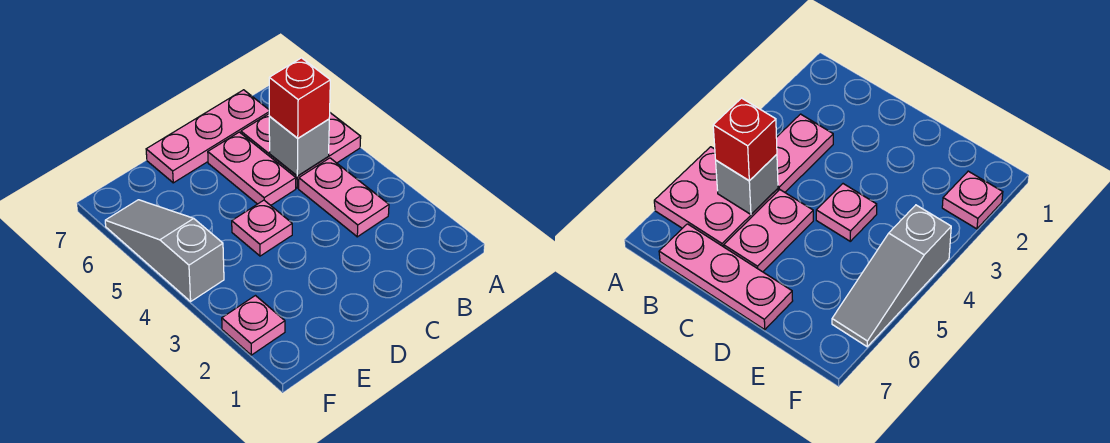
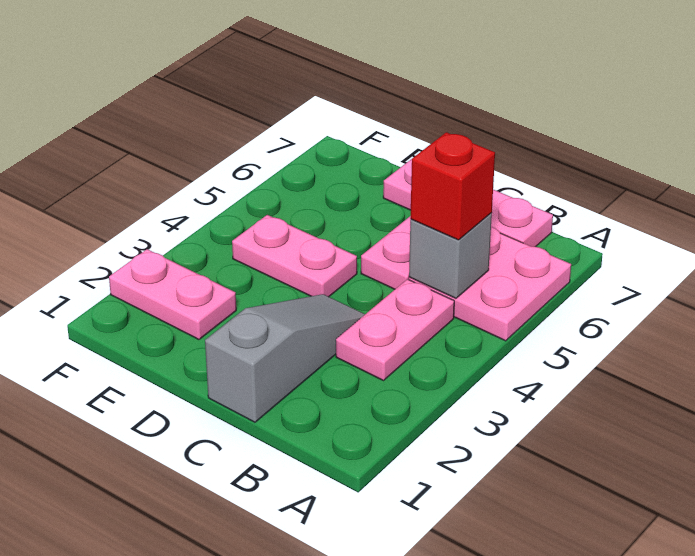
pink 1x1 plate [232,200,292,256] -> pink 1x2 plate [232,215,357,297]
pink 1x1 plate [222,296,285,355] -> pink 1x2 plate [109,249,236,340]
grey 1x3 slope [105,200,224,301] -> grey 1x3 slope moved to [205,294,365,422]

